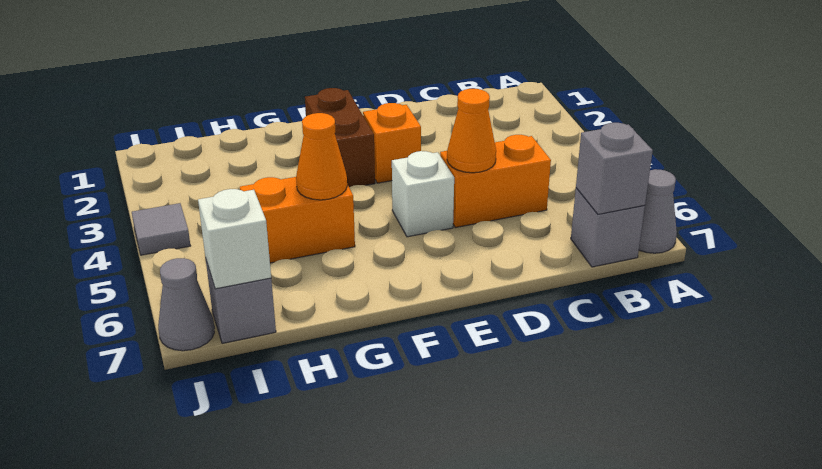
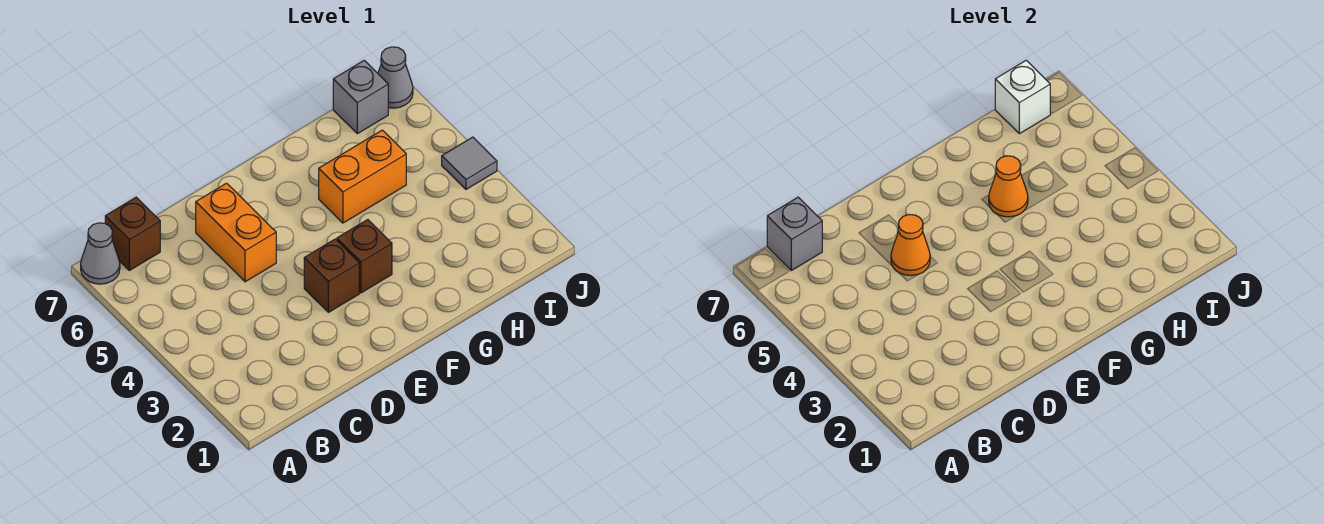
grey 1x1 brick [571,188,645,267] -> brown 1x1 brick [105,197,160,270]
orange 1x2 brick [440,135,551,228] -> orange 1x2 brick turned to [196,183,276,282]
orange 1x1 brick [363,103,421,183] -> brown 1x1 brick [304,239,359,312]
white 1x1 brick [392,151,454,237] -> none
brown 1x2 brick [305,88,375,187] -> brown 1x1 brick [337,220,392,293]

